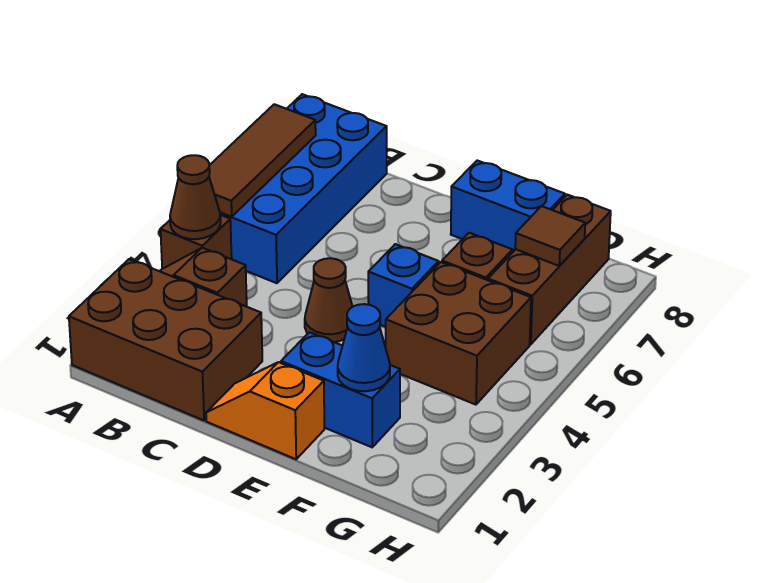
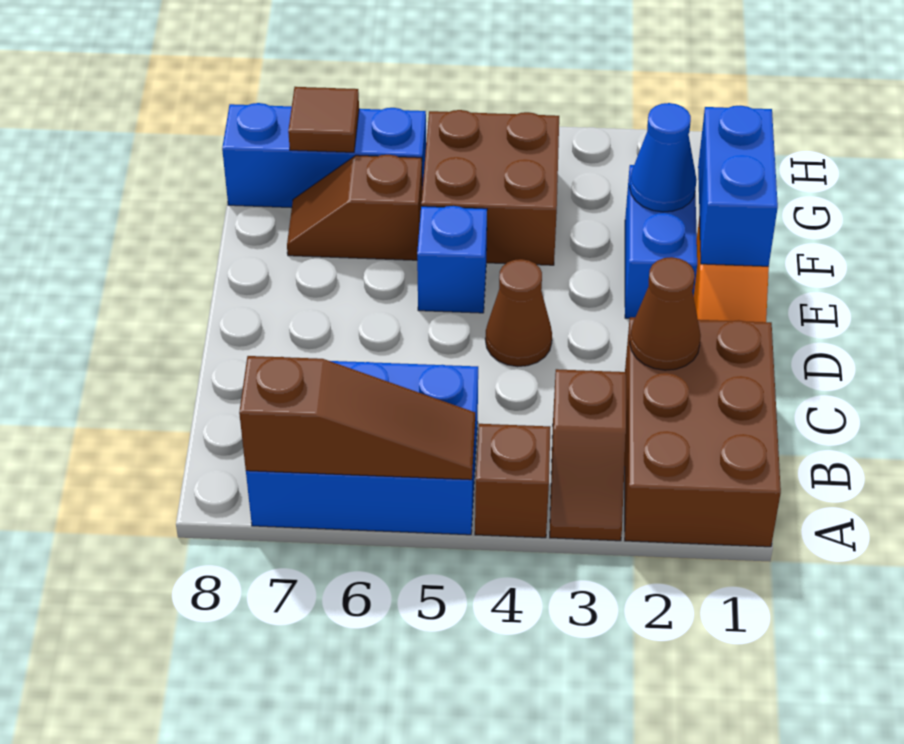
brown 1x1 cone [170,155,221,239] -> brown 1x1 cone moved to [630,257,701,370]
blue 2x4 brick [220,94,387,283] -> blue 2x3 brick [246,361,478,535]
brown 1x3 tile [209,104,316,217] -> brown 1x3 slope [239,356,475,480]
blue 1x2 brick [451,161,565,250] -> blue 1x2 brick moved to [698,106,778,266]
brown 1x3 brick [488,195,611,344] -> blue 1x3 brick [222,103,426,208]

